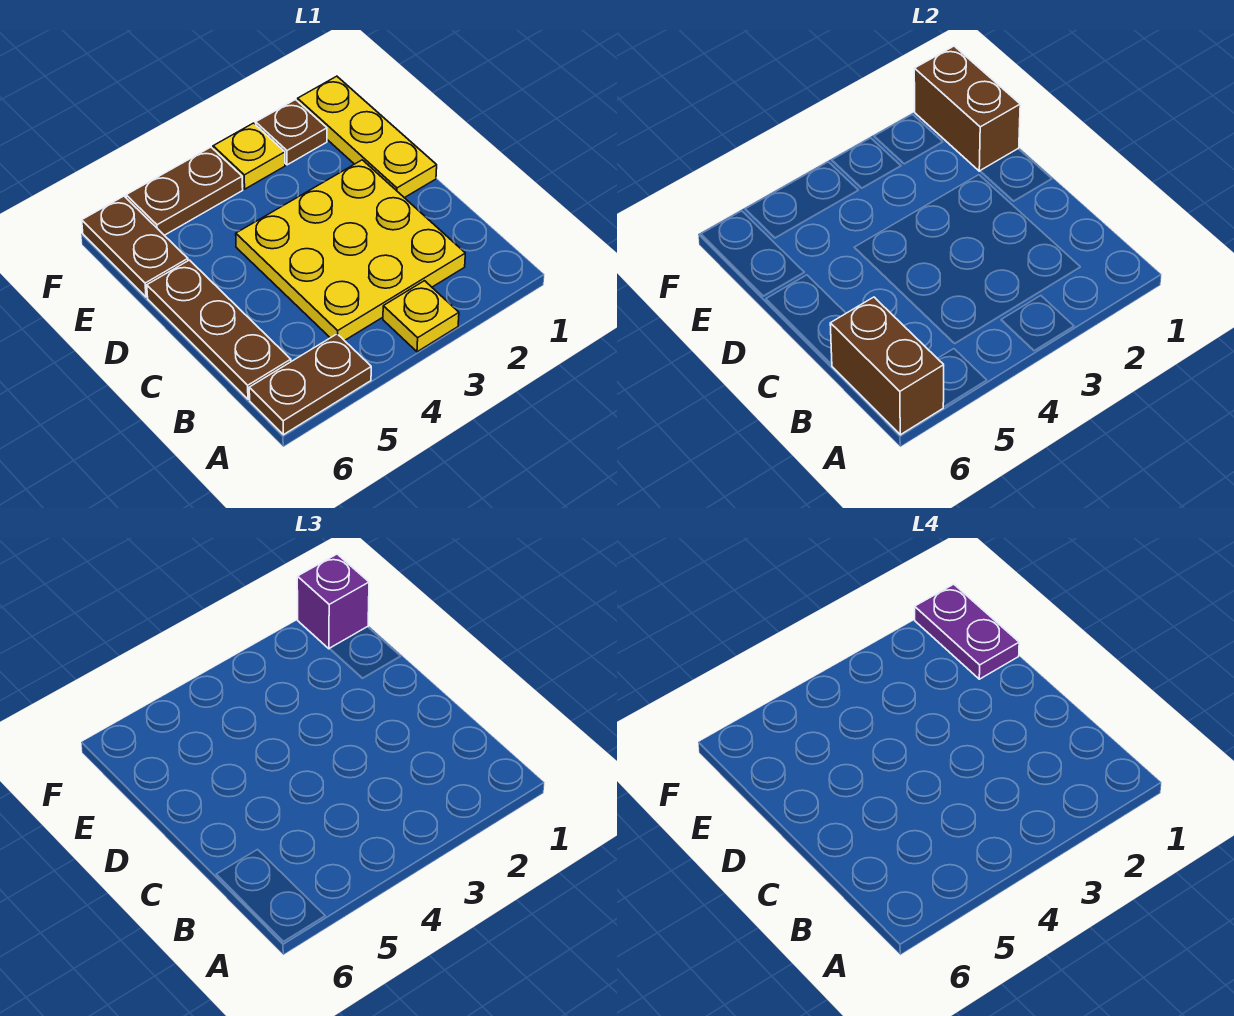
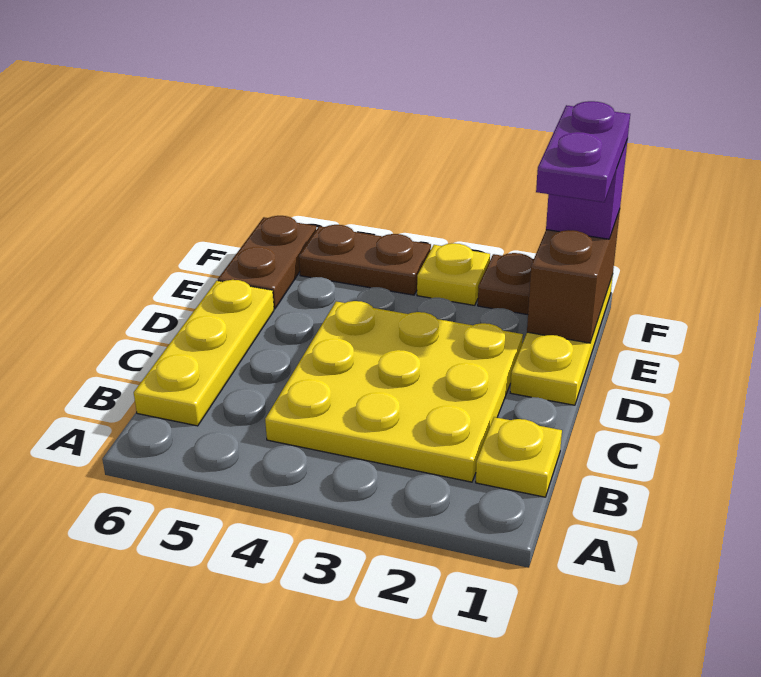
yellow 1x1 plate [383,281,459,352] -> yellow 1x1 plate moved to [476,417,562,497]
brown 1x2 plate [249,334,371,435] -> none
brown 1x2 brick [830,297,944,435] -> none
brown 1x3 plate [147,260,291,399] -> yellow 1x3 plate [134,280,274,426]

